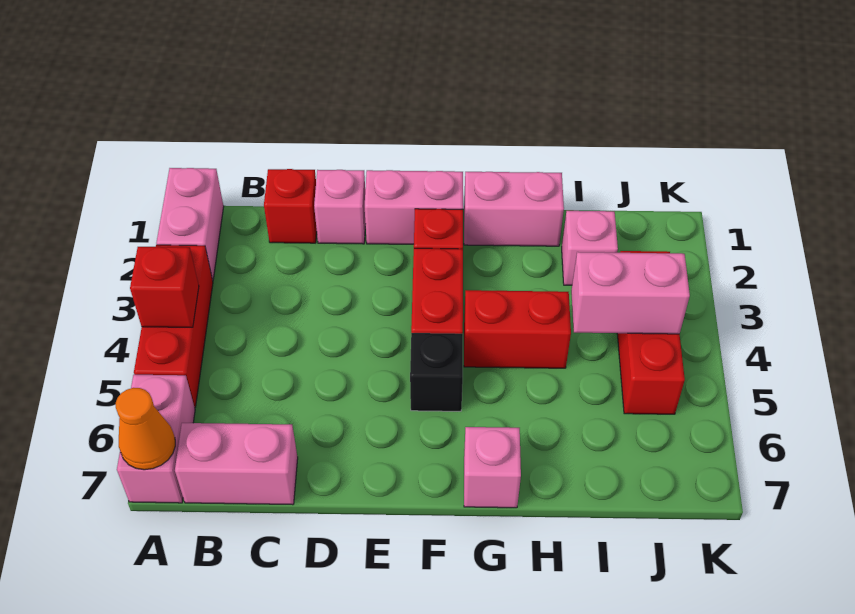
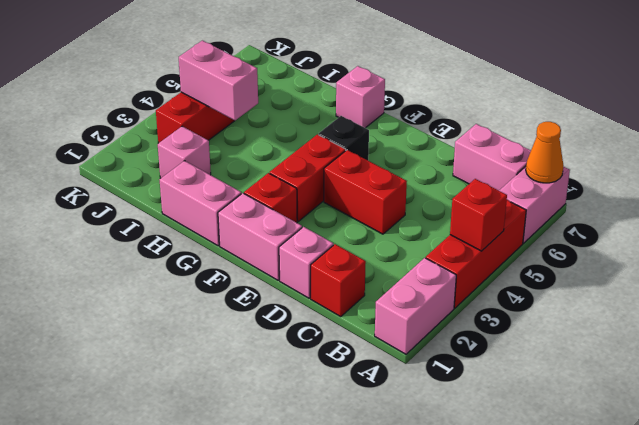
red 1x2 brick [464,290,571,368] -> red 1x2 brick moved to [324,150,407,234]

